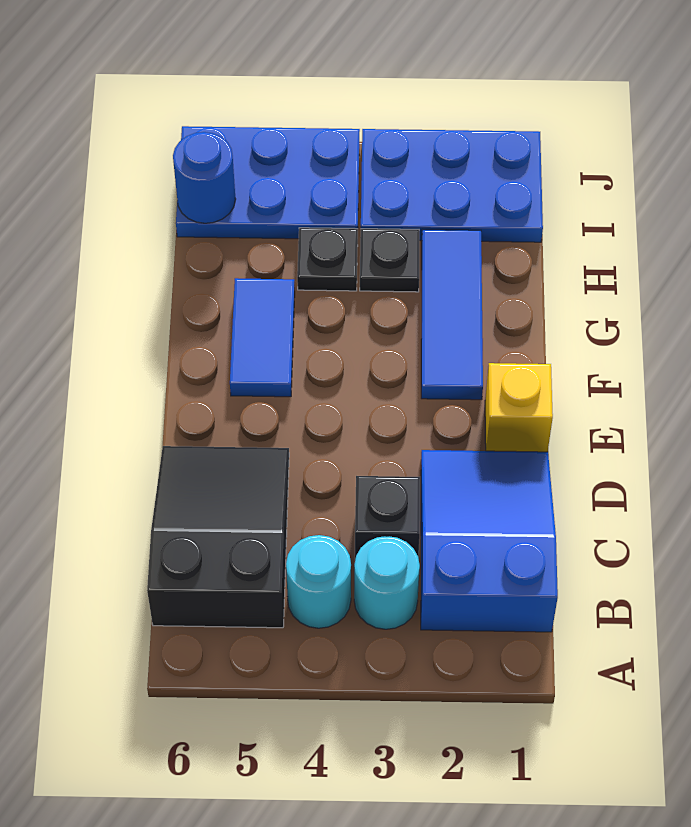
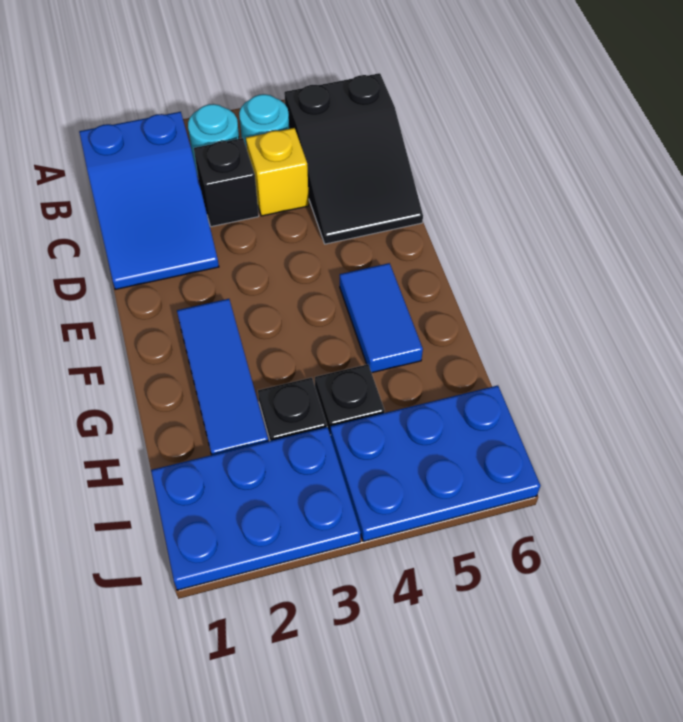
yellow 1x1 brick [485,363,553,452] -> yellow 1x1 brick moved to [246,128,309,216]
blue 1x1 round brick [173,132,236,223] -> none

